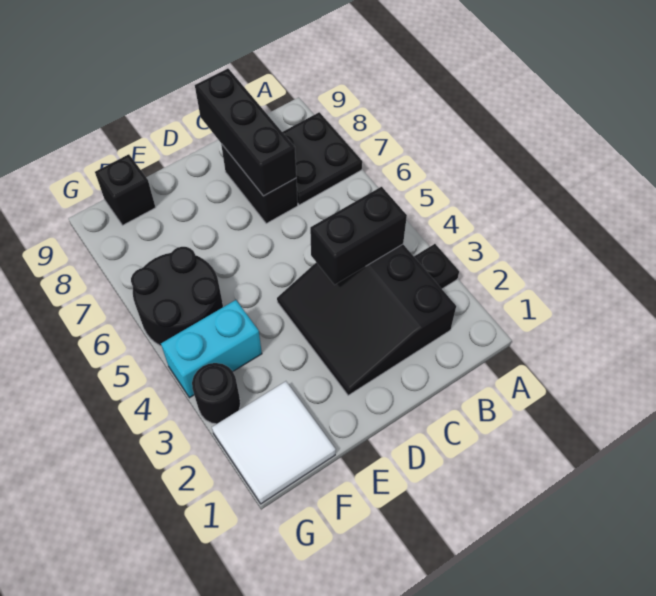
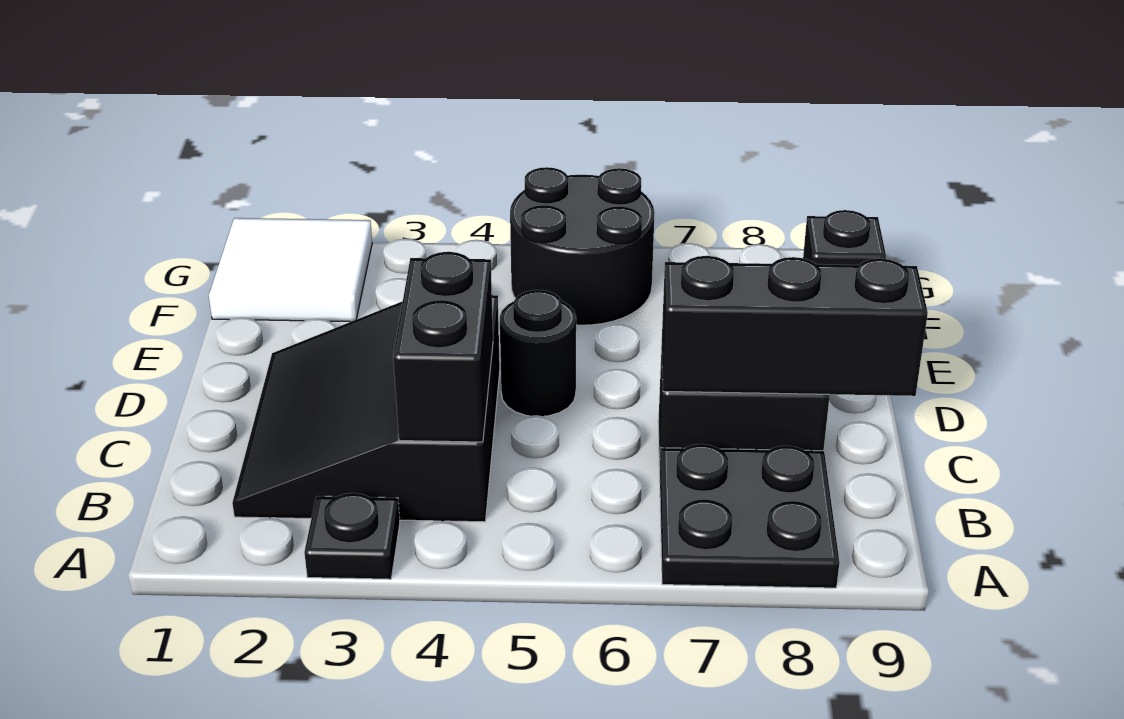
black 3x3 slope [277,244,456,395] -> black 3x3 slope turned to [232,295,500,522]
cyan 1x2 brick [161,300,262,398] -> none
black 1x1 round brick [192,363,240,424] -> black 1x1 round brick moved to [500,290,576,416]

